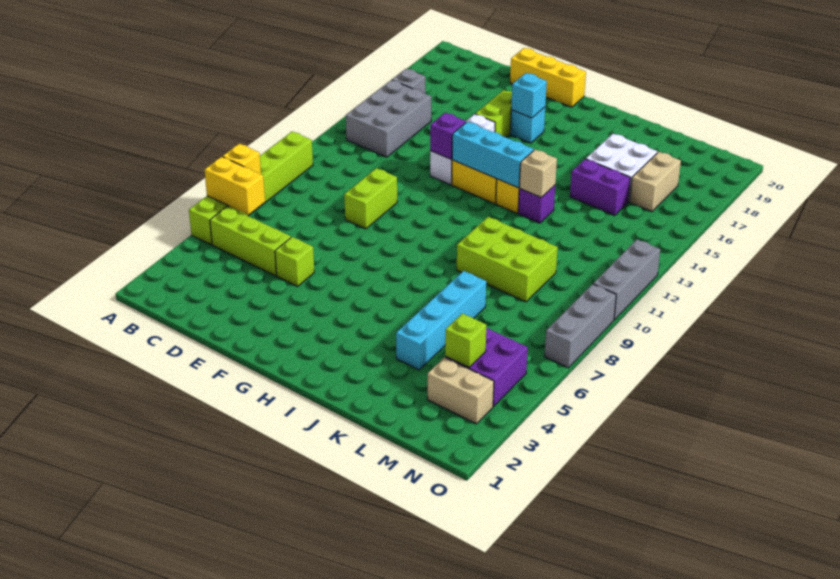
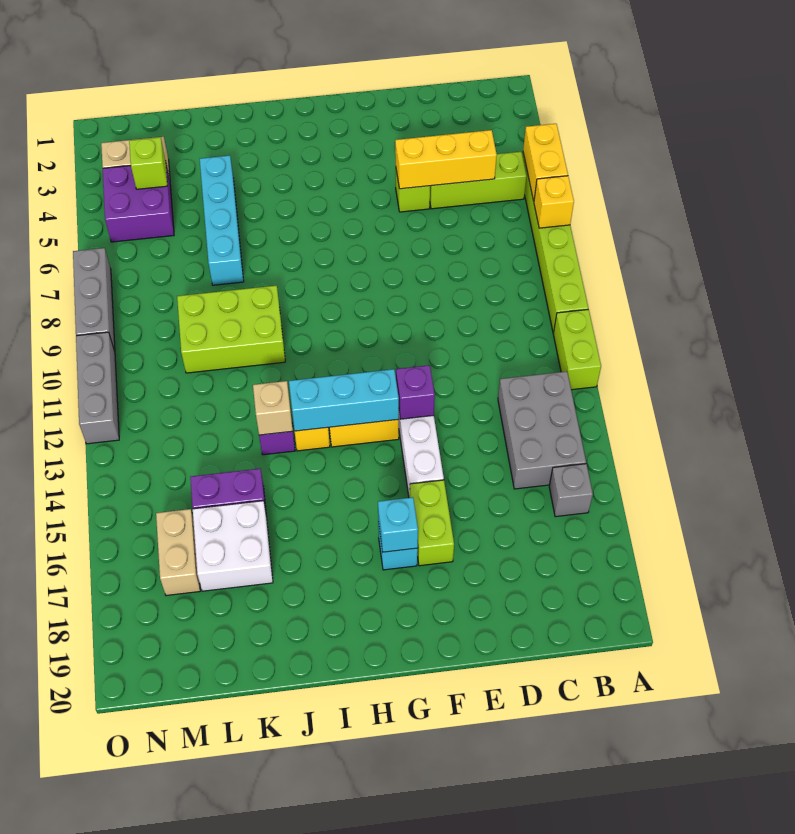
yellow 1x2 brick [205,157,265,215] -> yellow 1x2 brick turned to [523,124,568,201]
lime 1x2 brick [344,168,397,229] -> lime 1x2 brick moved to [553,309,601,390]
yellow 1x3 brick [510,48,586,107] -> yellow 1x3 brick moved to [395,130,497,189]

